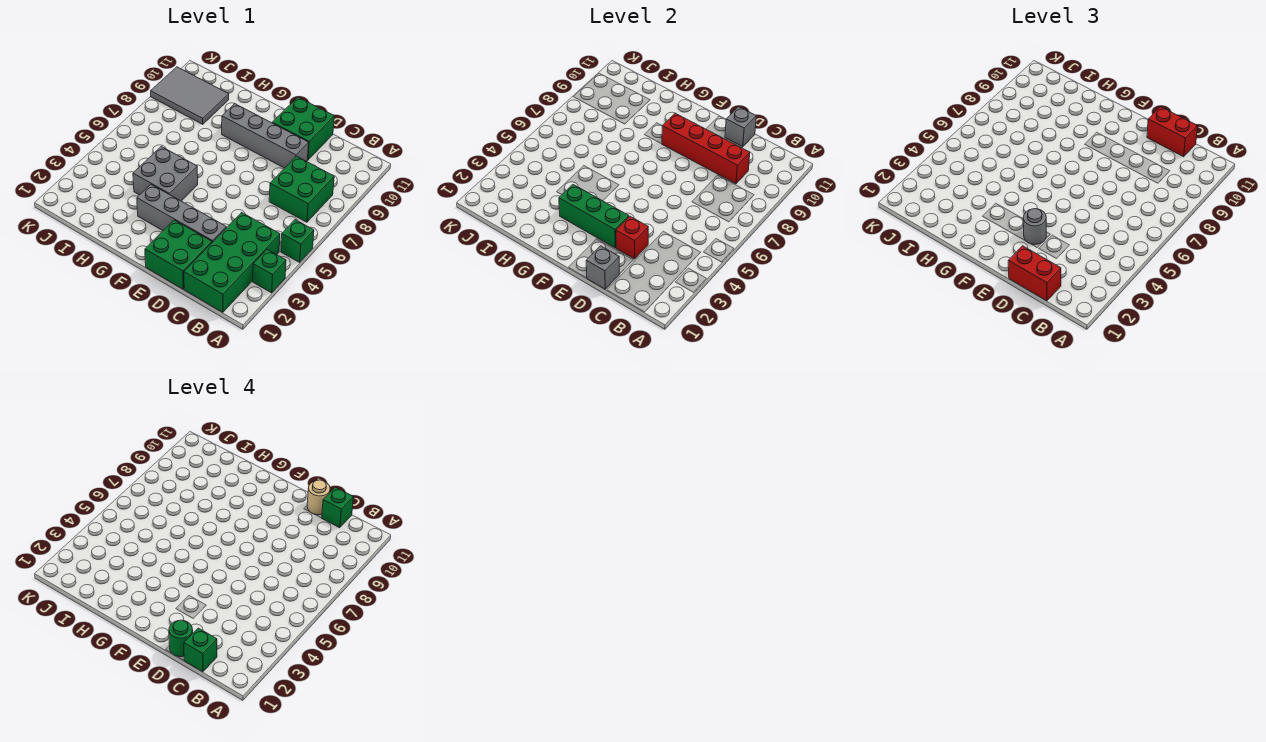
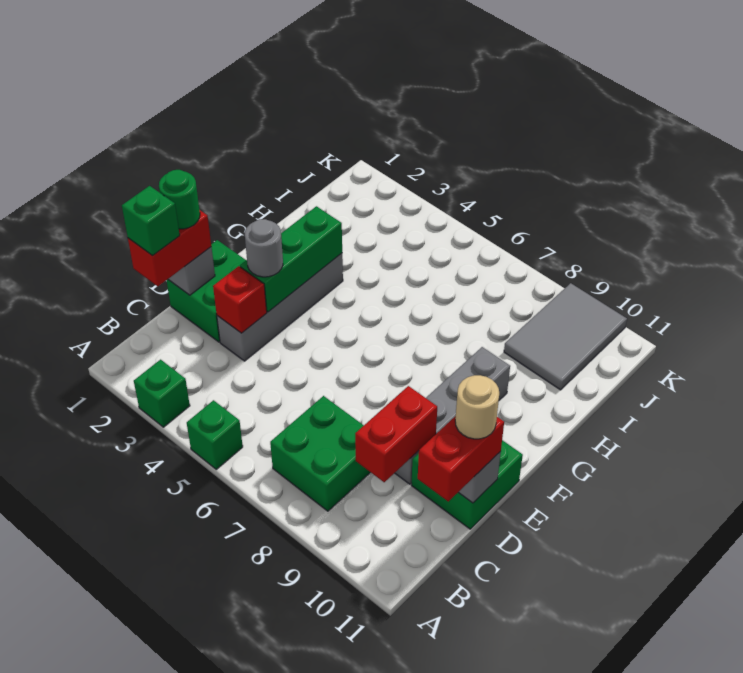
green 2x4 brick [184,213,280,312] -> none
red 1x4 brick [662,113,750,184] -> red 1x2 brick [355,386,437,482]
green 1x1 brick [322,487,353,528] -> none
grey 2x2 brick [133,147,198,201] -> none

